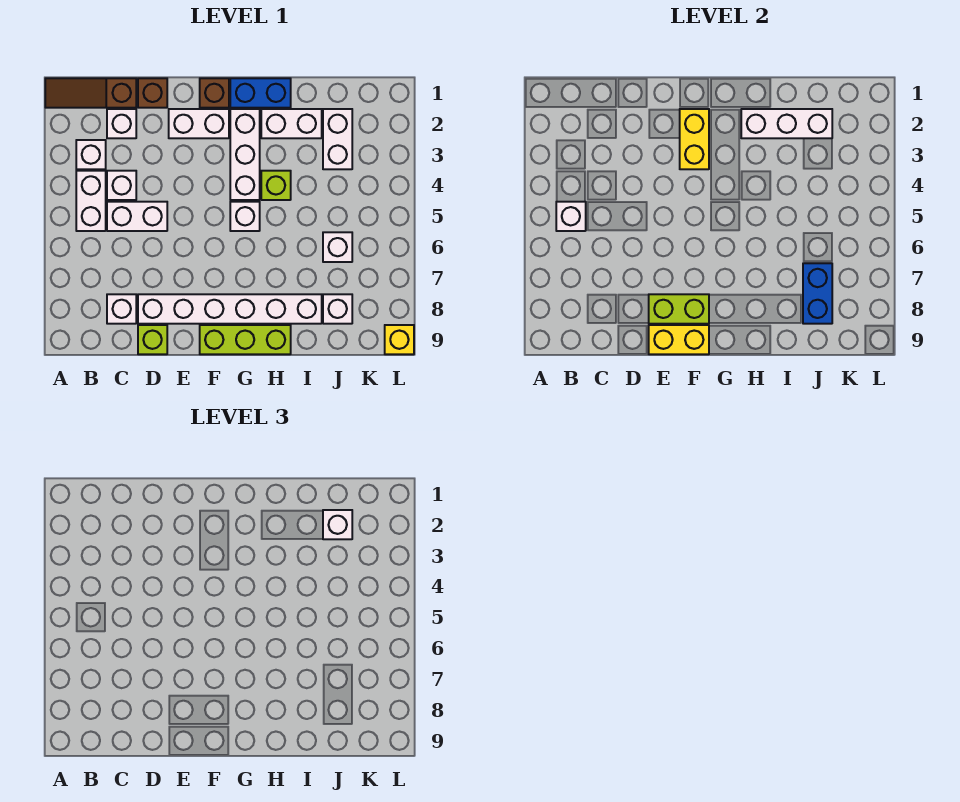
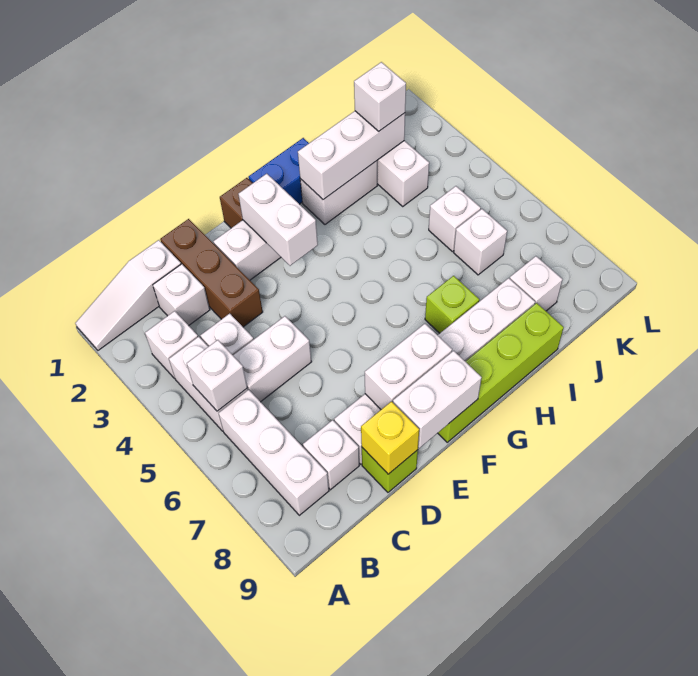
brown 1x3 slope [45,78,136,108] -> white 1x3 slope [75,240,181,350]
brown 1x1 brick [138,78,167,108] -> brown 1x3 brick [160,219,263,327]
lime 1x2 brick [649,294,709,324] -> white 1x2 brick [365,324,452,409]
yellow 1x2 brick [649,325,709,354] -> white 1x2 brick [393,351,482,448]
yellow 1x2 brick [680,109,709,169] -> white 1x2 brick [238,174,318,266]
lime 1x3 brick [200,325,291,354] -> lime 1x4 brick [438,303,564,442]
white 1x3 brick [230,109,260,200] -> white 1x3 brick moved to [219,390,329,515]
white 1x1 brick [230,202,260,231] -> white 1x1 brick moved to [429,186,481,252]
lime 1x1 brick [261,171,291,200] -> lime 1x1 brick moved to [425,276,479,333]
blue 1x2 brick [803,263,832,324] -> none
yellow 1x1 brick [385,325,414,354] -> yellow 1x1 brick moved to [361,401,419,474]

